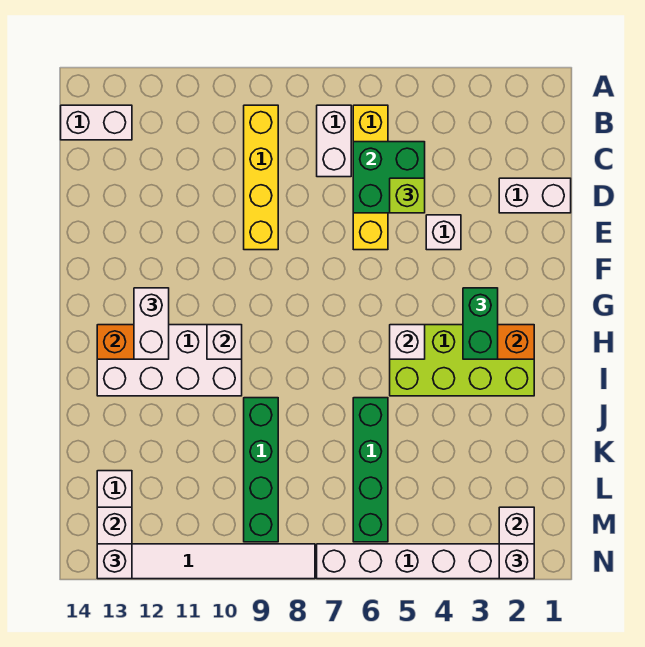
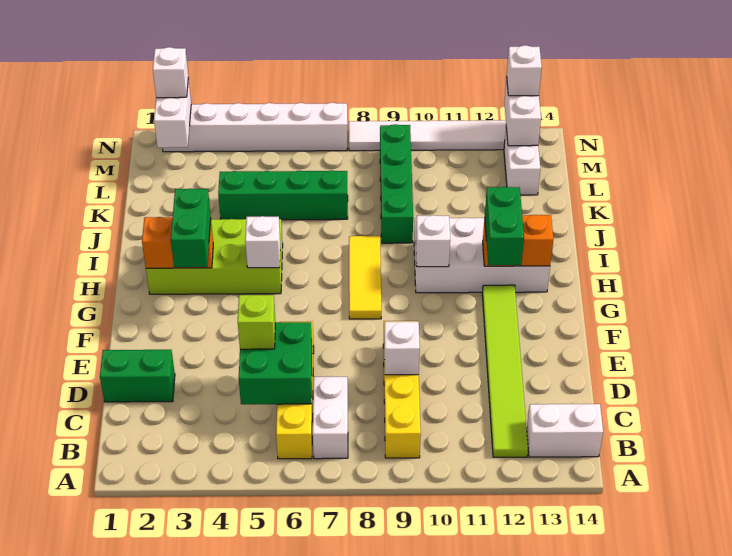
none -> lime 1x6 tile [482,285,528,457]
white 1x2 brick [499,178,571,213] -> green 1x2 brick [100,350,175,402]
white 1x1 brick [426,215,461,250] -> white 1x1 brick moved to [384,322,420,375]
none -> yellow 1x3 tile [349,236,381,319]
white 1x2 brick [134,288,169,359] -> green 1x2 brick [485,187,524,265]
green 1x4 brick [353,398,388,542] -> green 1x4 brick turned to [218,170,348,220]

